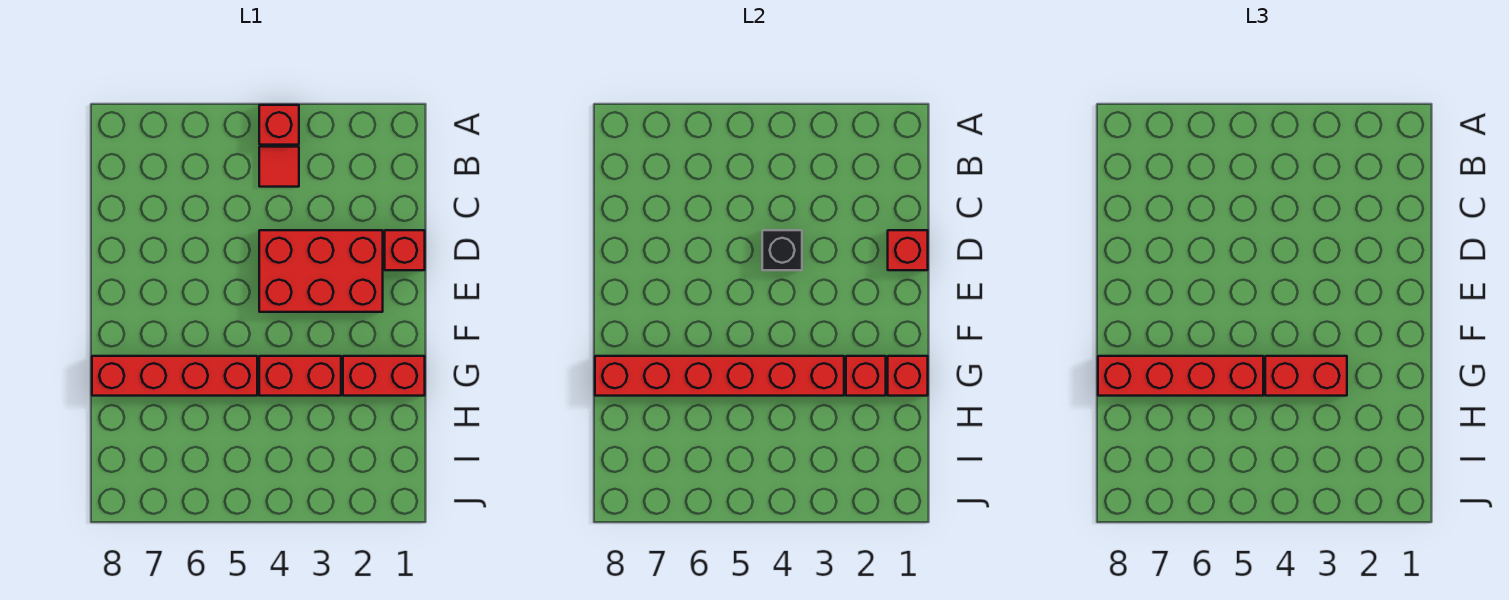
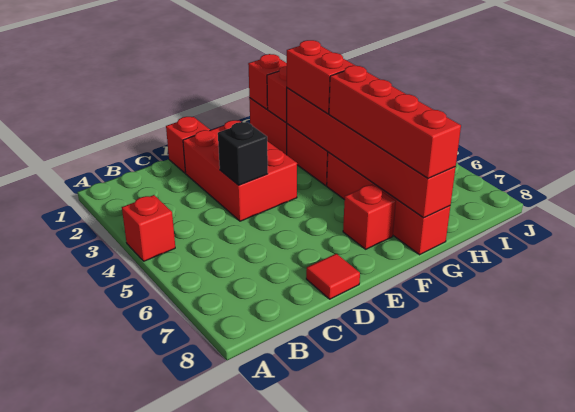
red 1x1 tile [259,147,299,187] -> red 1x1 tile moved to [306,254,360,299]
red 1x1 brick [888,230,928,270] -> red 1x1 brick moved to [343,184,396,249]

